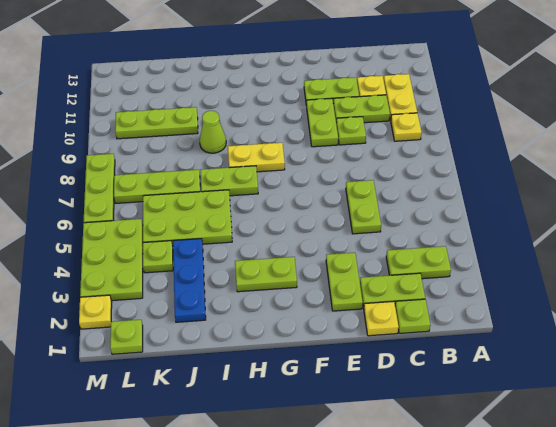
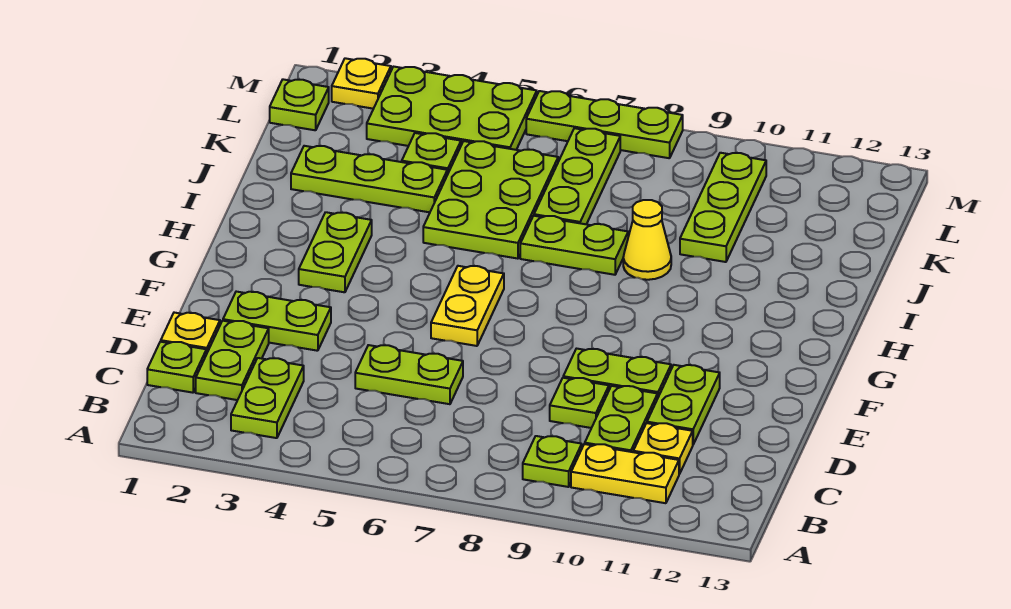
yellow 1x1 plate [391,113,422,141] -> lime 1x1 plate [523,436,582,487]
yellow 1x2 plate [228,143,285,172] -> yellow 1x2 plate moved to [431,266,504,346]
lime 1x2 plate [201,166,258,196] -> lime 1x2 plate turned to [520,216,628,275]
lime 1x1 cone [200,111,226,153] -> yellow 1x1 cone [623,200,671,280]
blue 1x3 plate [173,239,206,322] -> lime 1x3 plate [291,146,447,212]

